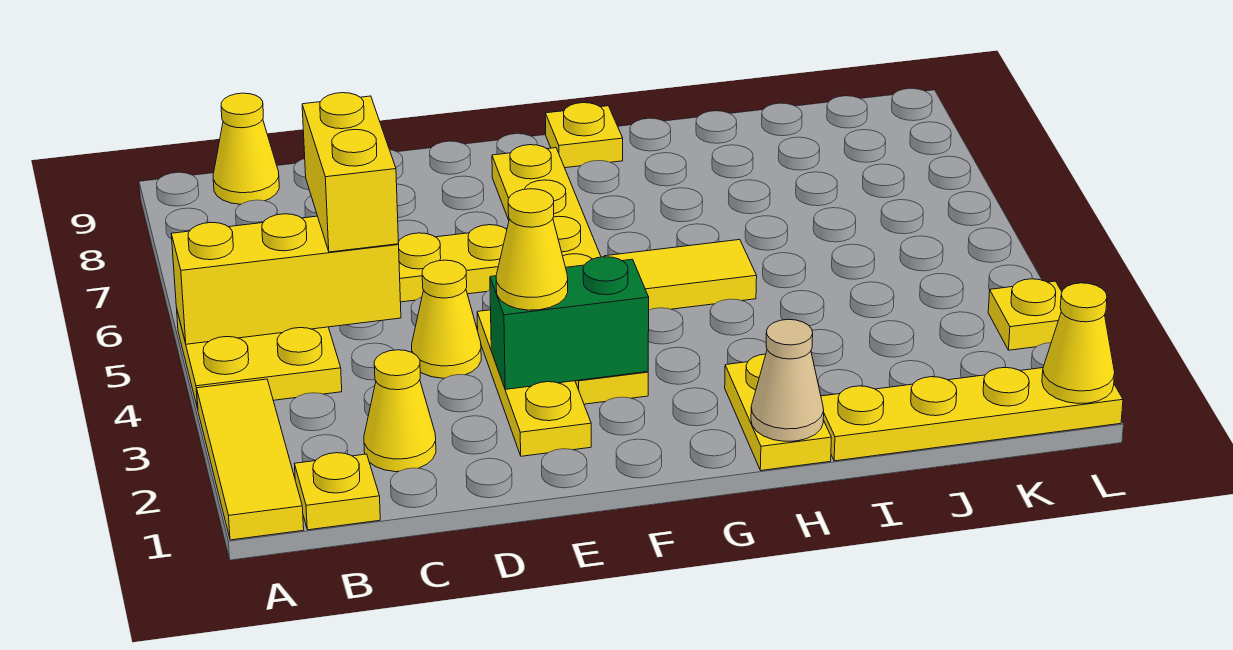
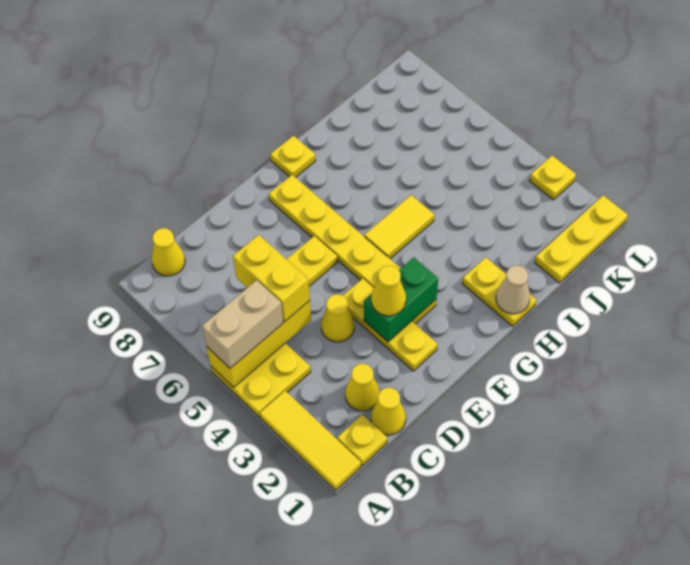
none -> tan 1x2 brick [202,280,283,368]
yellow 1x4 plate [821,368,1123,461] -> yellow 1x3 plate [535,195,628,283]
yellow 1x1 cone [1042,283,1115,404] -> yellow 1x1 cone moved to [371,388,406,435]

